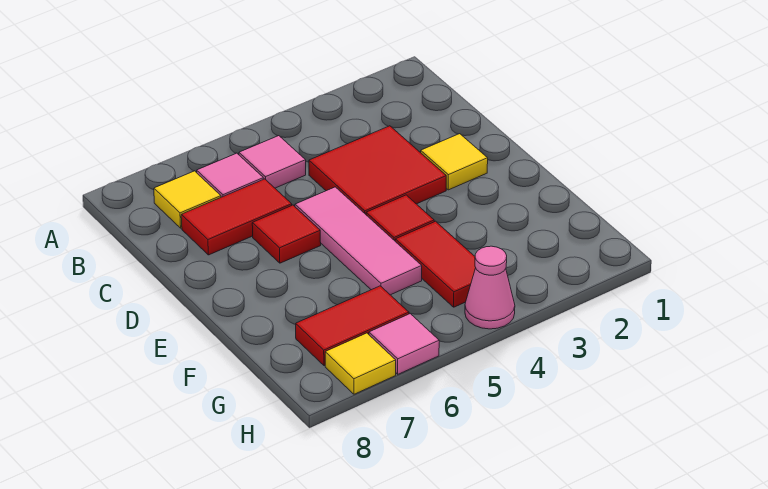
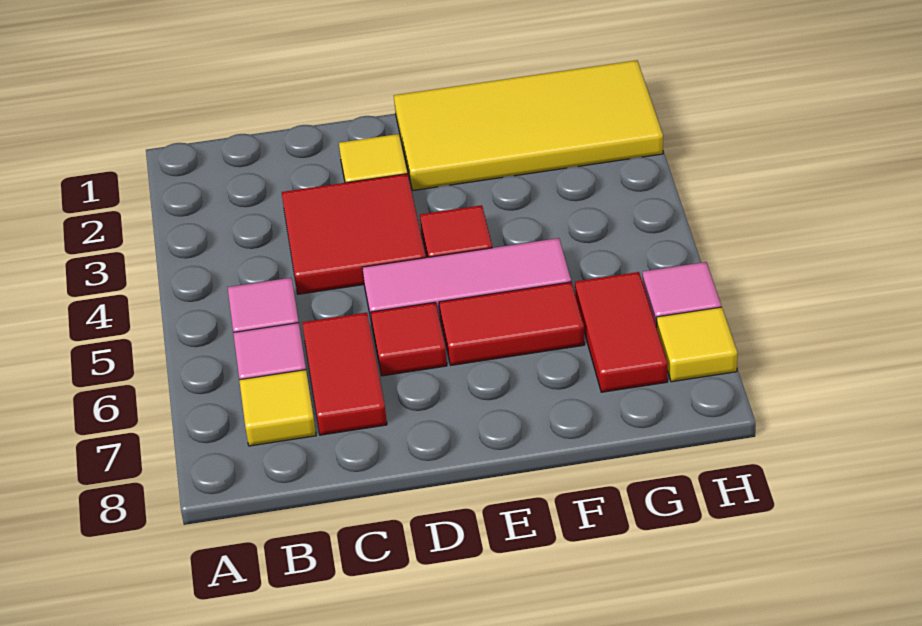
none -> yellow 2x4 tile [394,60,663,190]
red 1x2 tile [395,221,476,307] -> red 1x2 tile moved to [439,282,585,365]
pink 1x1 cone [465,246,515,329] -> none

